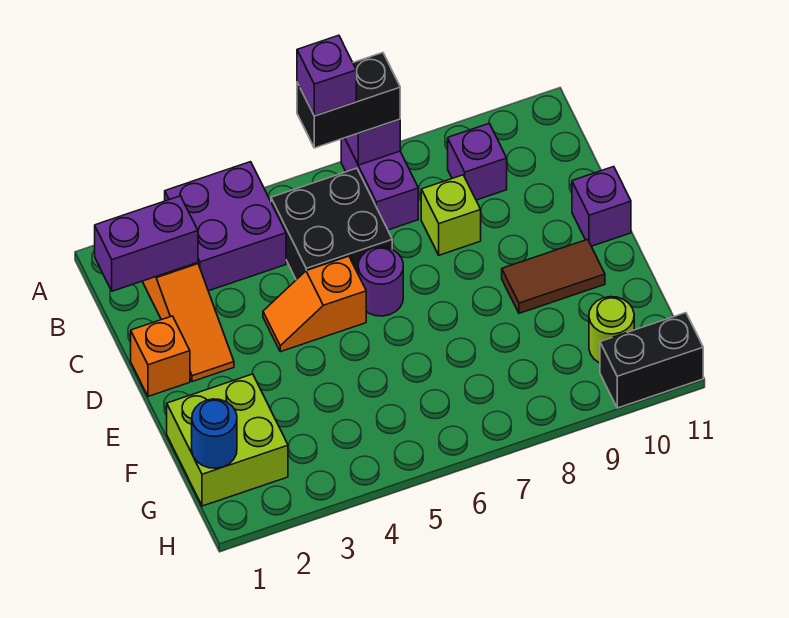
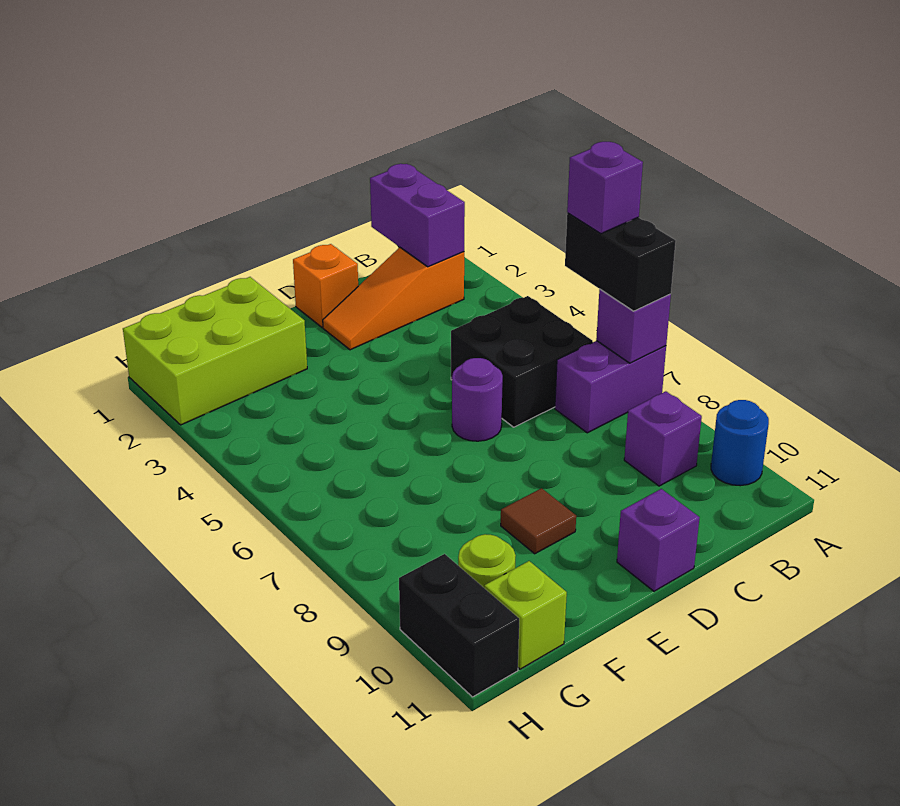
purple 2x2 brick [165,162,286,291] -> none
lime 1x1 brick [421,175,481,255] -> lime 1x1 brick moved to [484,561,567,669]
orange 1x2 slope [263,256,366,352] -> none
brown 1x2 tile [502,239,605,313] -> brown 1x1 tile [501,488,576,554]
lime 2x2 brick [167,374,288,506] -> lime 2x3 brick [123,277,307,425]
blue 1x1 round brick [192,399,237,468] -> blue 1x1 round brick moved to [711,400,769,486]

